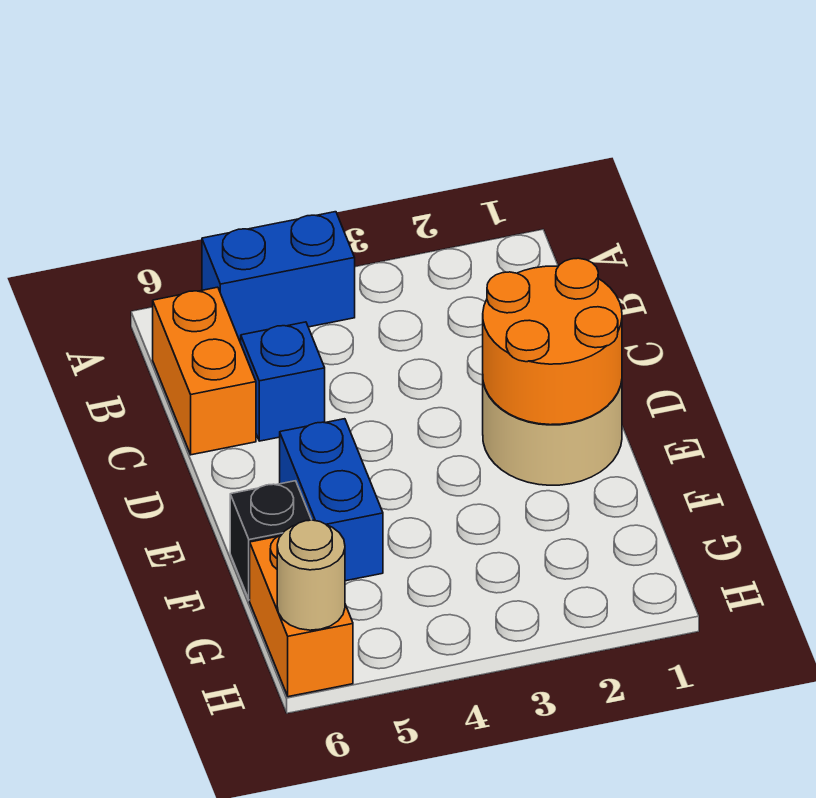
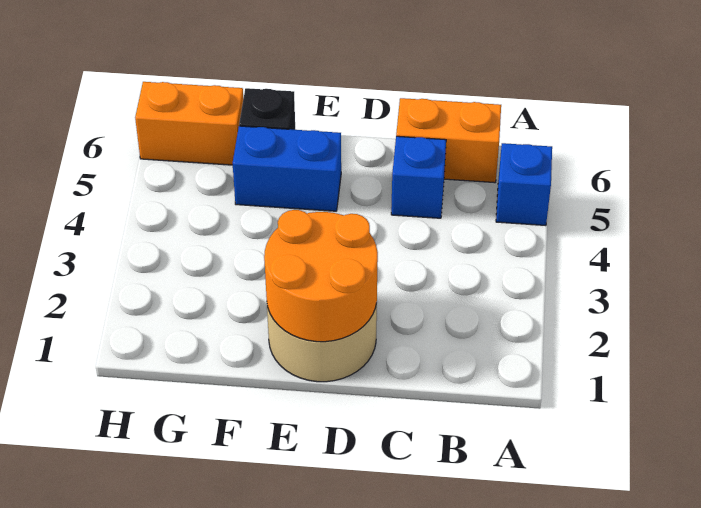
blue 1x2 brick [202,212,355,341] -> blue 1x1 brick [496,143,552,225]
tan 1x1 round brick [277,520,345,630] -> none

